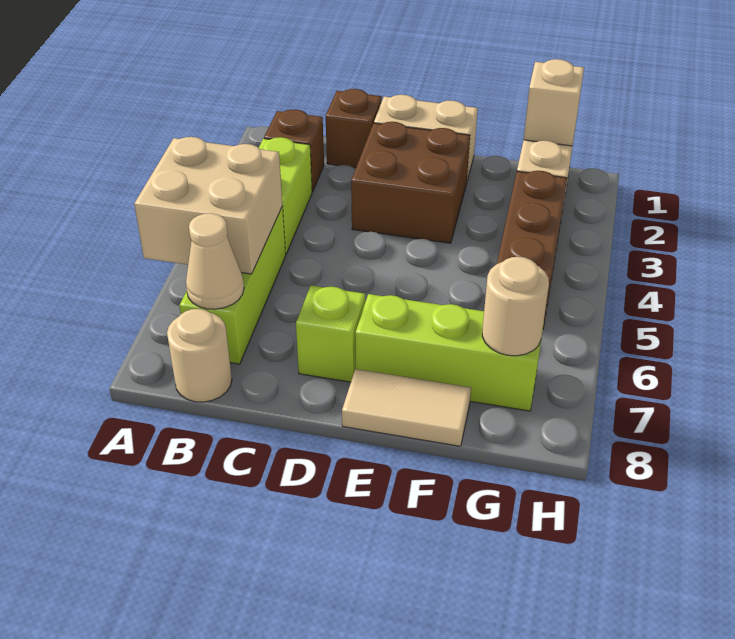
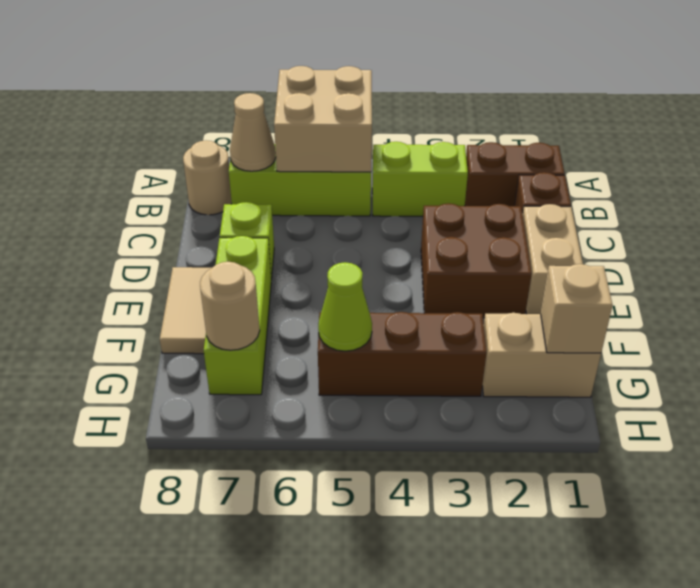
brown 1x1 brick [264,109,324,192] -> brown 1x2 brick [465,142,565,206]
none -> lime 1x1 cone [318,262,372,351]

